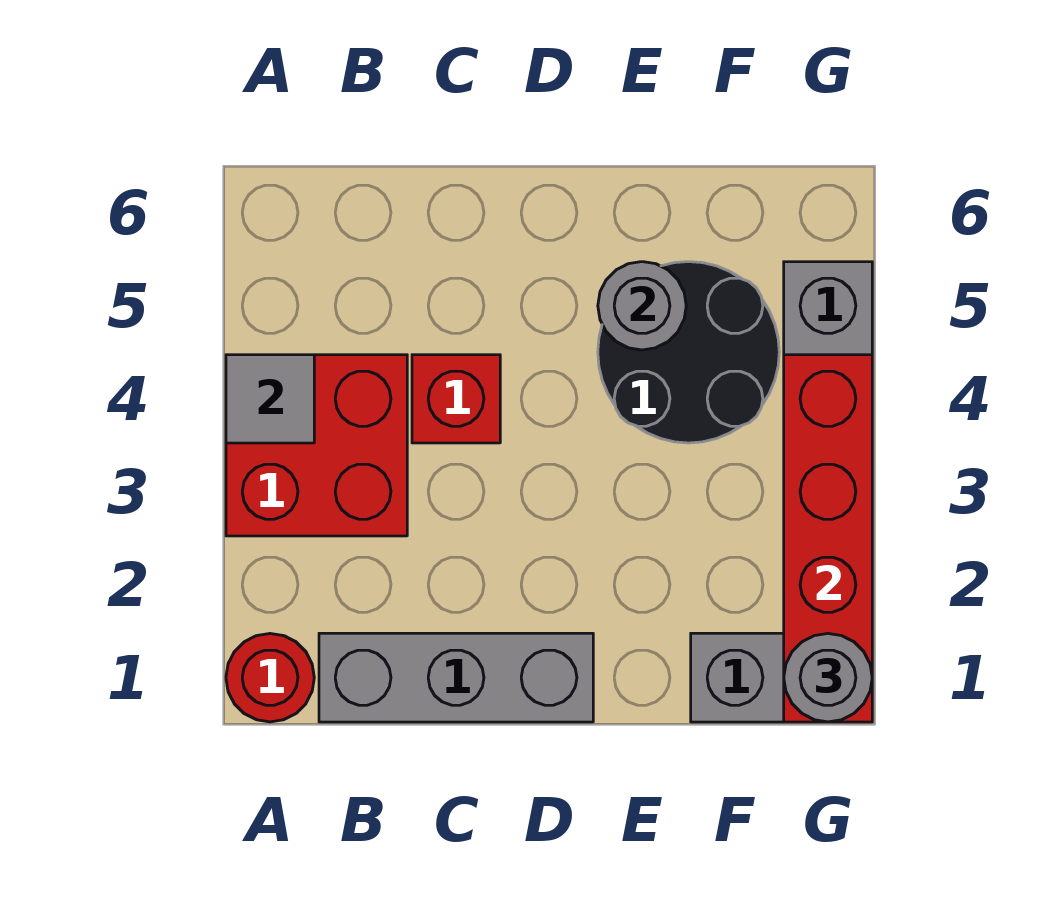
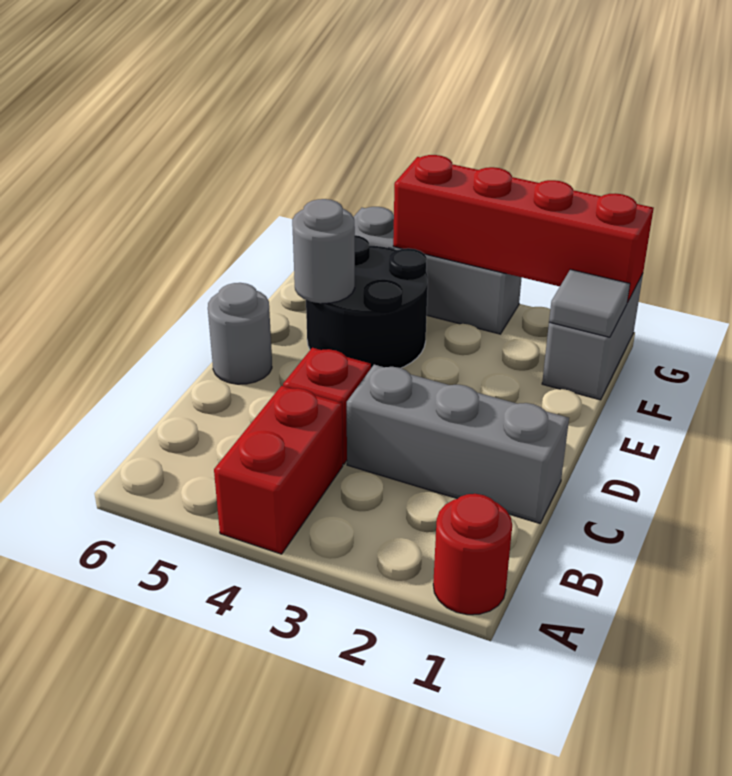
red 2x2 brick [226,355,407,536] -> red 1x2 brick [214,386,343,554]
grey 1x1 tile [226,355,314,443] -> grey 1x1 tile moved to [549,270,630,337]
grey 1x3 brick [319,633,593,722] -> grey 1x3 brick turned to [347,365,569,523]
grey 1x1 round brick [784,634,872,722] -> grey 1x1 round brick moved to [208,283,272,384]

